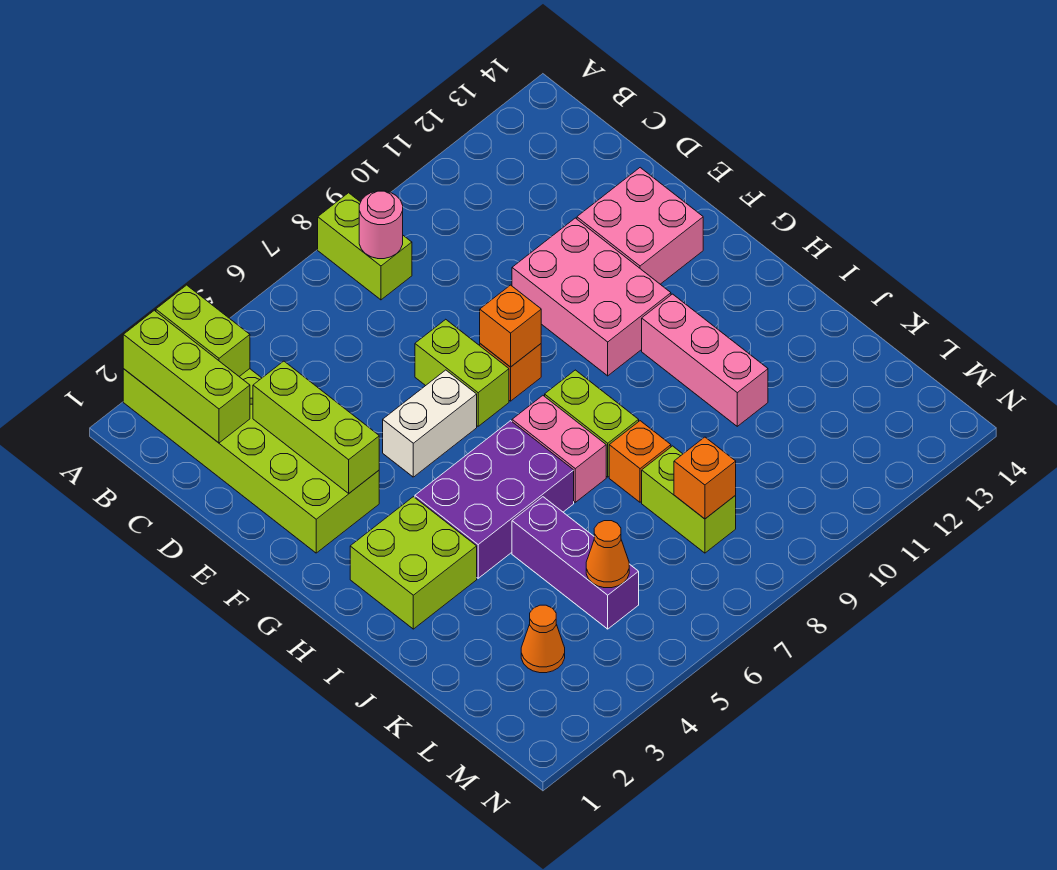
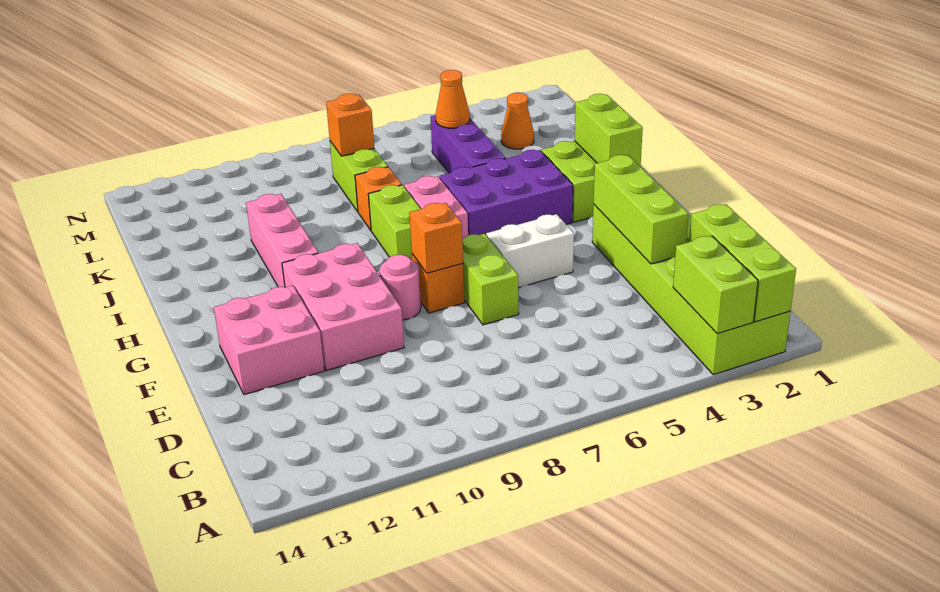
lime 1x2 brick [318,193,412,300] -> lime 1x2 brick moved to [575,94,643,167]
pink 1x1 round brick [359,191,403,259] -> pink 1x1 round brick moved to [379,255,421,320]

